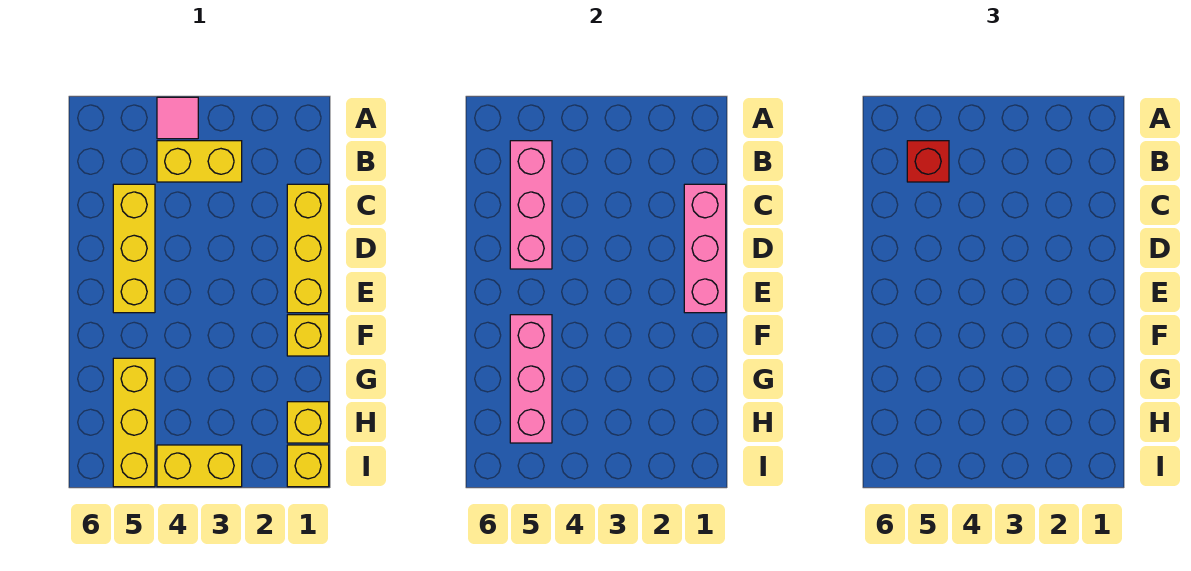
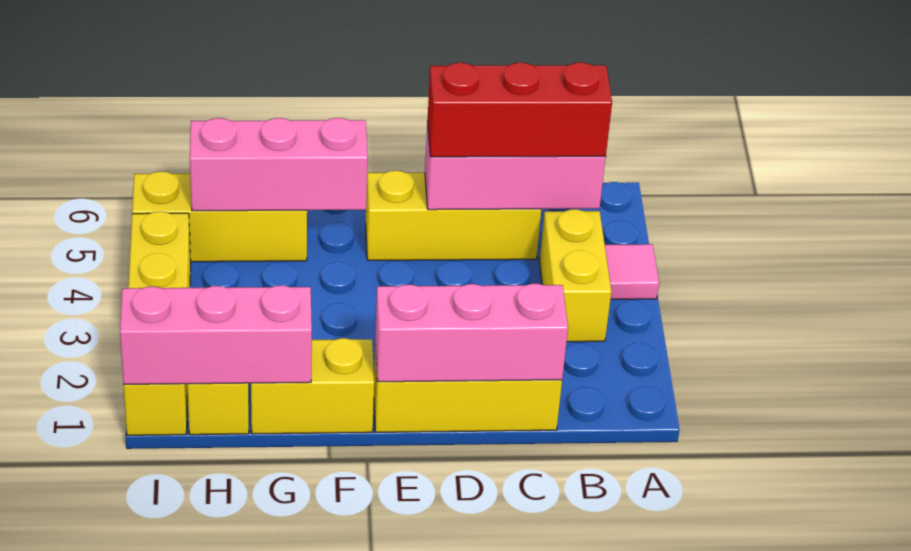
red 1x1 brick [907,141,949,182] -> red 1x3 brick [427,62,612,157]
yellow 1x1 brick [287,315,329,356] -> yellow 1x2 brick [251,338,374,434]
none -> pink 1x3 brick [120,286,312,384]

